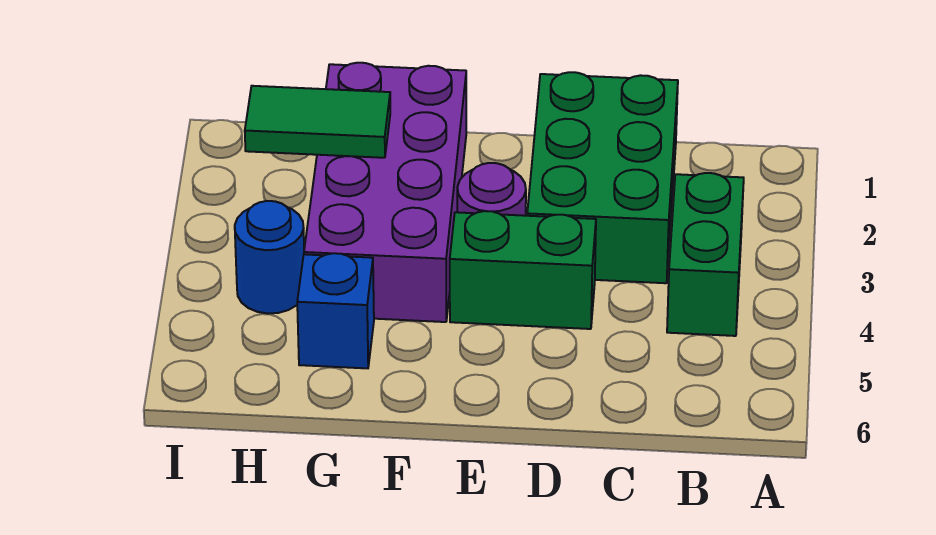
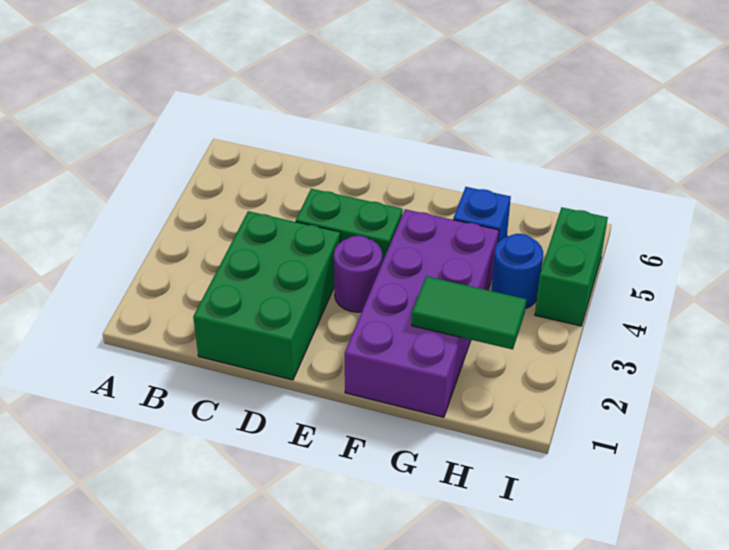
green 1x2 brick [667,173,744,336] -> green 1x2 brick moved to [535,207,608,326]

